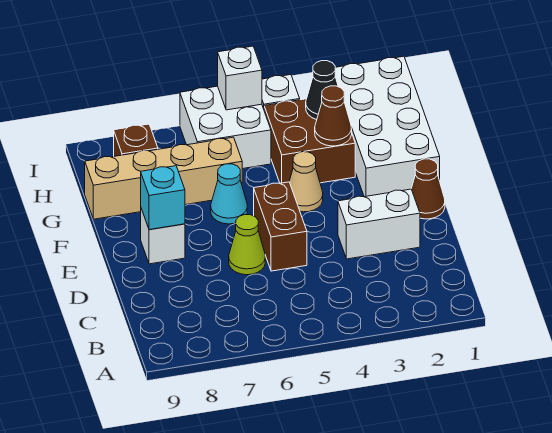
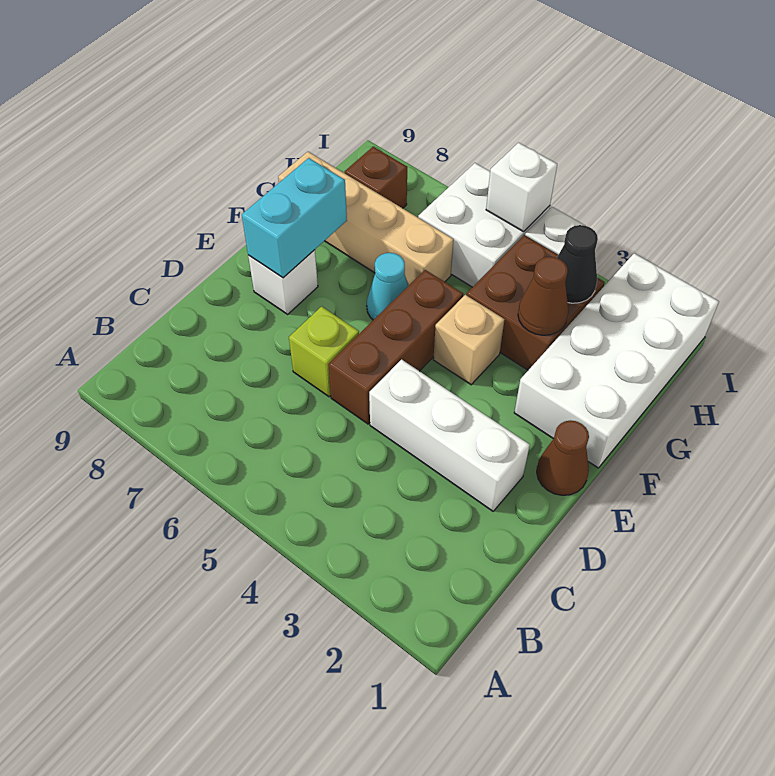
white 1x2 brick [338,189,420,259] -> white 1x3 brick [369,360,530,511]
brown 1x2 brick [254,182,307,271] -> brown 1x3 brick [328,270,463,424]
lime 1x1 cone [229,215,265,275] -> lime 1x1 brick [289,306,359,397]
cyan 1x1 brick [141,166,185,230] -> cyan 1x2 brick [242,158,347,278]
tan 1x1 cone [289,152,323,212] -> tan 1x1 brick [433,295,505,385]

